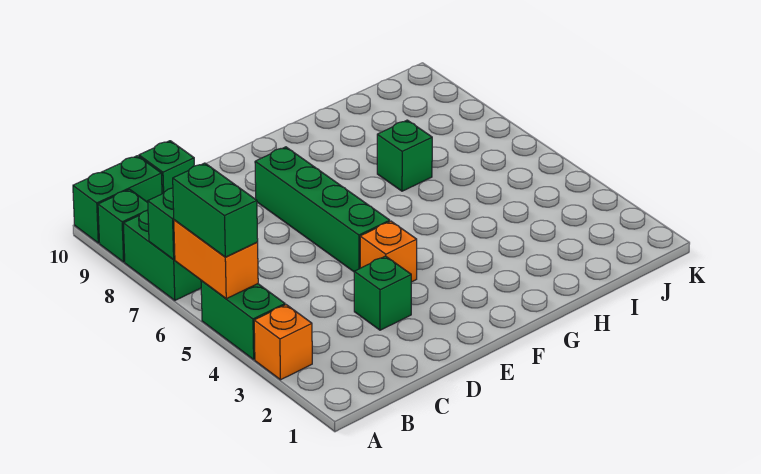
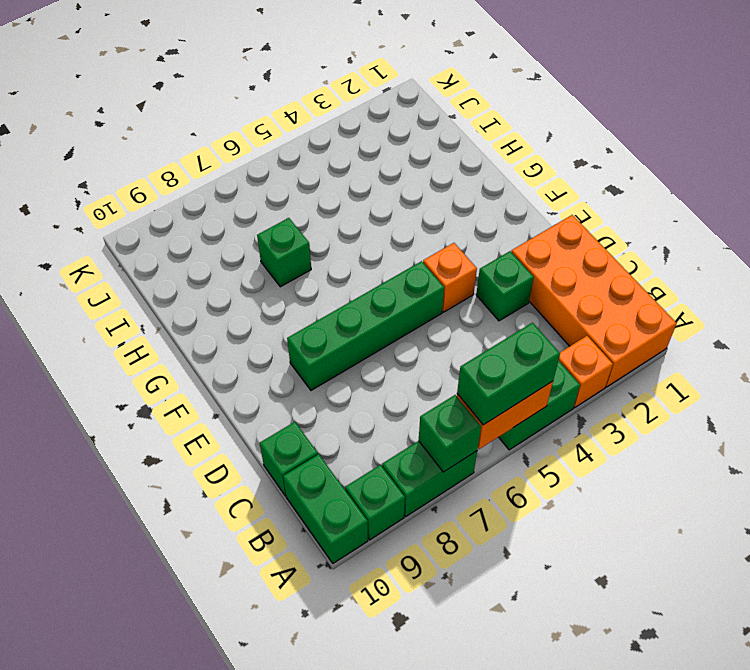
none -> orange 2x4 brick [511,215,677,387]

